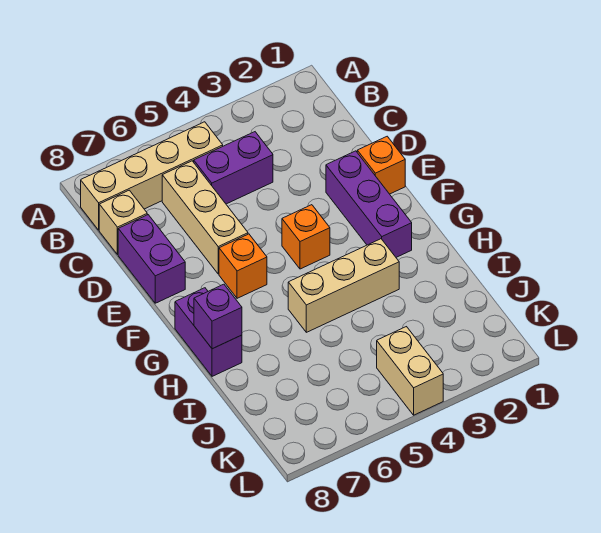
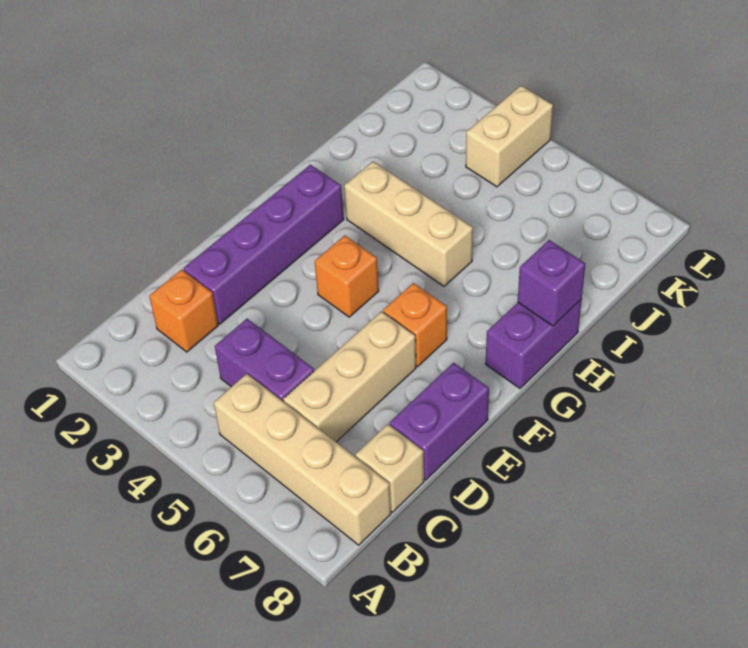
orange 1x1 brick [357,136,405,194] -> orange 1x1 brick moved to [149,270,218,352]
purple 1x3 brick [326,151,412,257] -> purple 1x4 brick [183,165,344,324]

